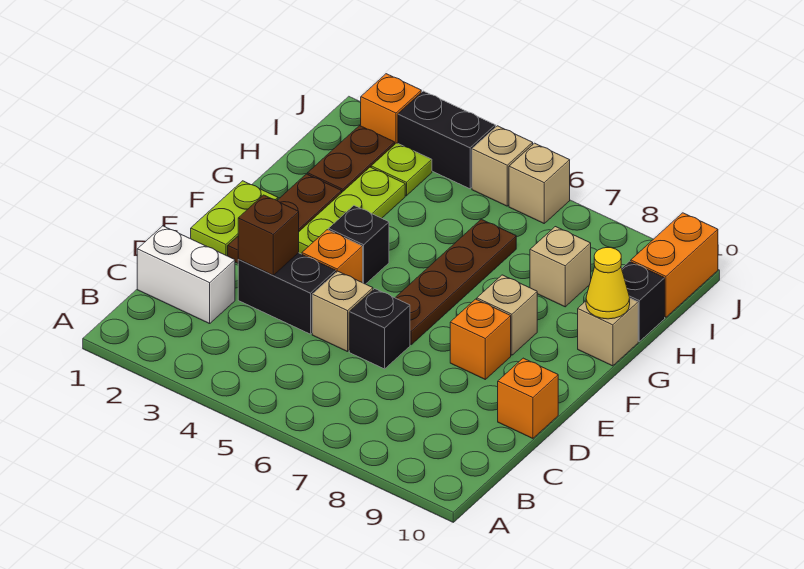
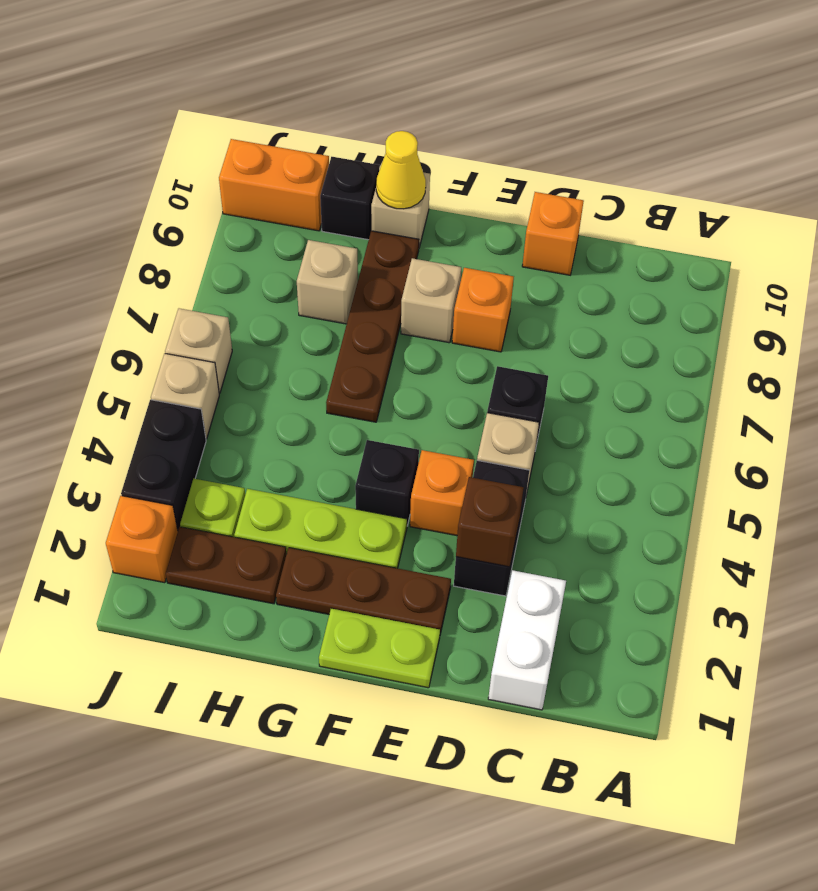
brown 1x4 plate [395,219,516,345] -> brown 1x4 plate turned to [326,231,419,422]

